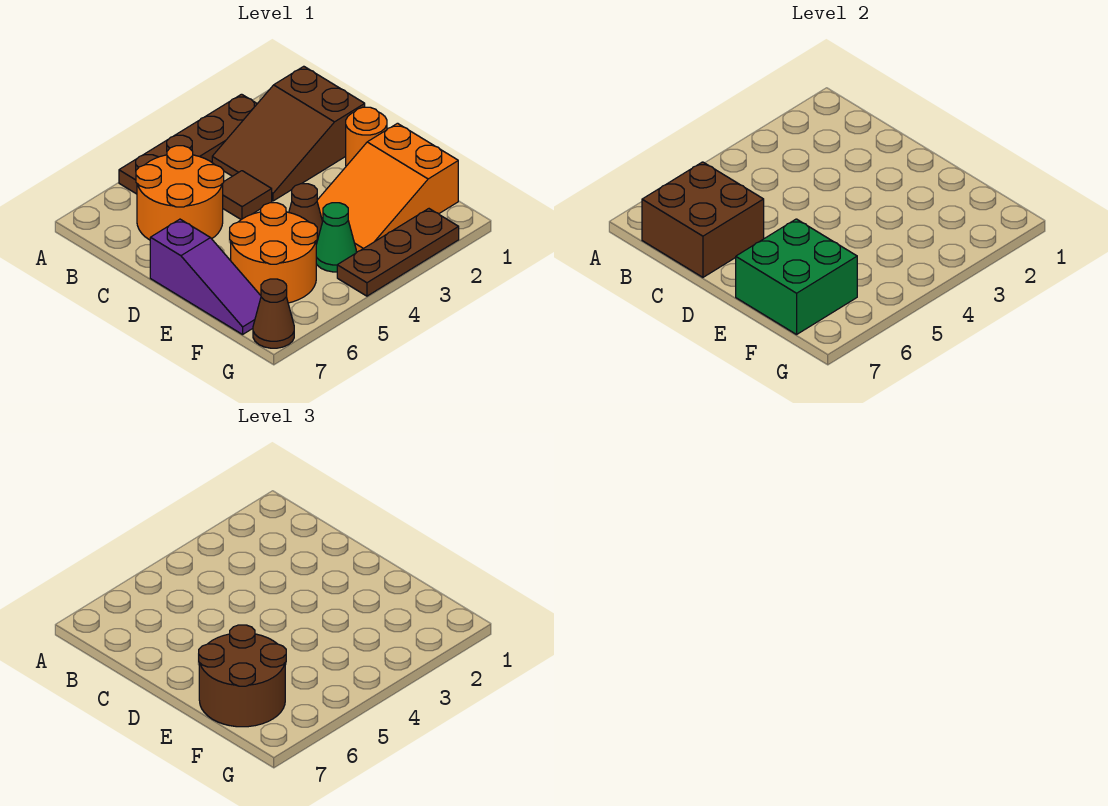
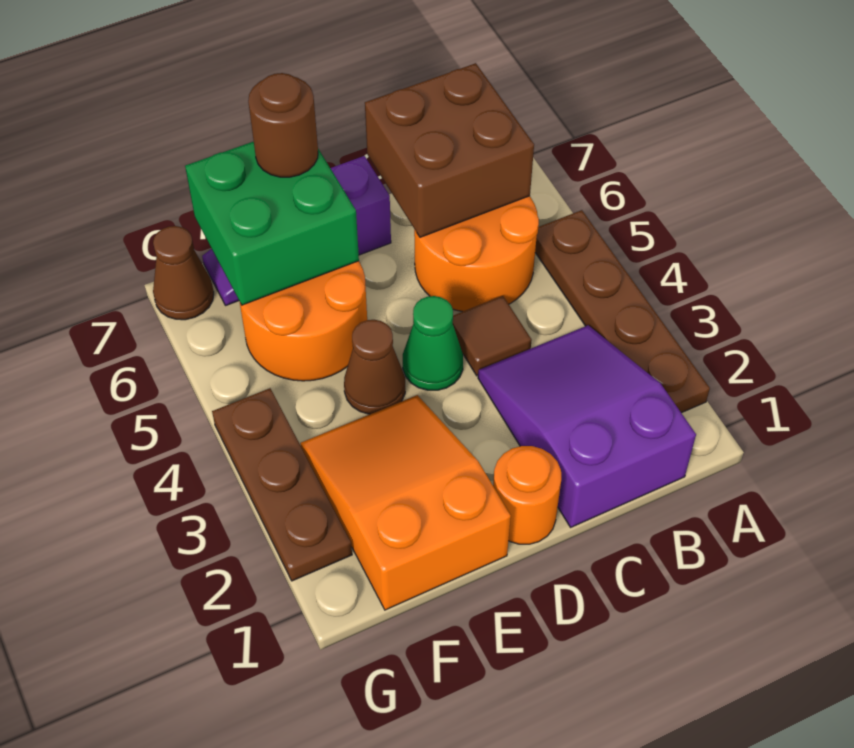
brown 2x3 slope [212,66,365,201] -> purple 2x3 slope [478,325,696,527]
brown 2x2 round brick [198,625,286,727] -> brown 1x1 round brick [248,73,318,177]
green 1x1 cone [316,203,356,272] -> green 1x1 cone moved to [403,296,463,390]

